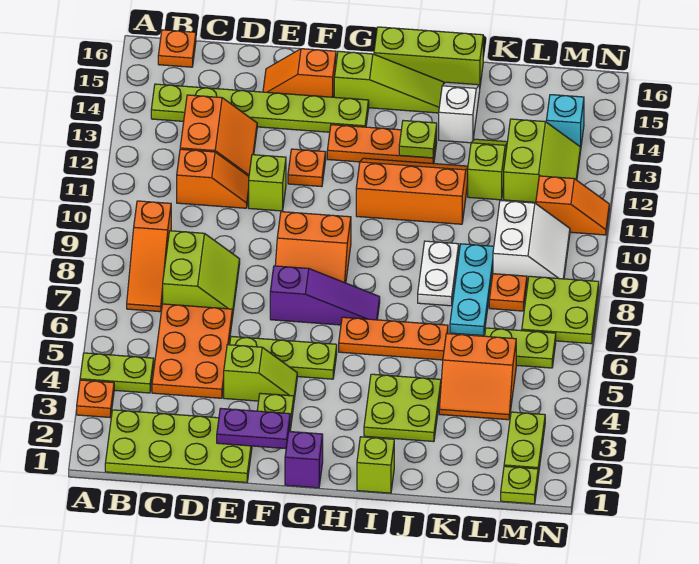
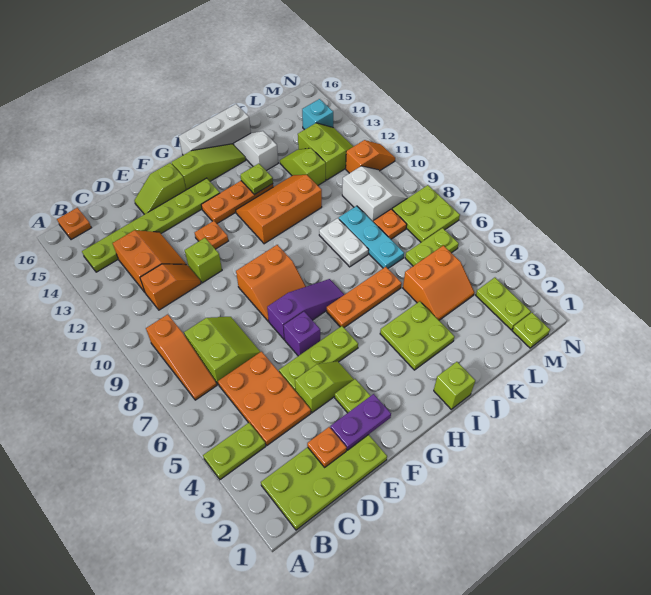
orange 1x1 plate [77,380,114,418] -> orange 1x1 plate moved to [307,427,347,467]
orange 1x2 slope [263,49,336,97] -> lime 1x2 slope [134,163,186,214]
purple 1x1 brick [285,431,323,488] -> purple 1x1 brick moved to [283,312,320,356]
lime 1x3 brick [374,27,483,85] -> white 1x3 brick [179,104,251,155]

